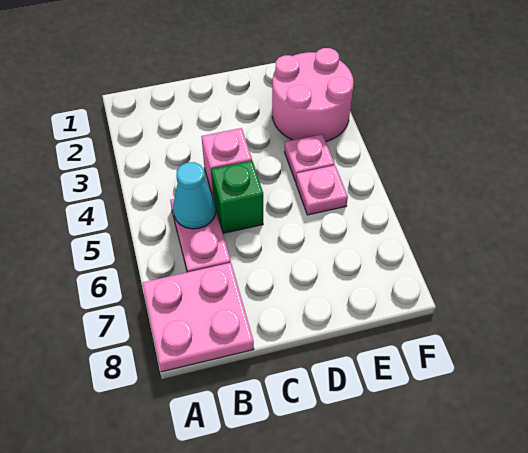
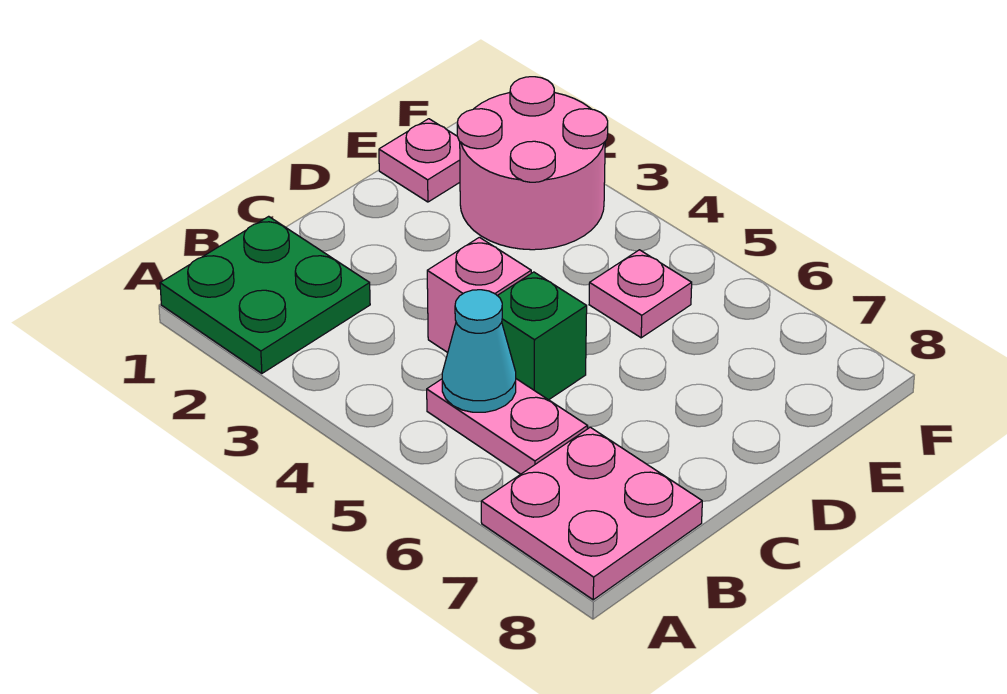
none -> green 2x2 plate [160,216,370,373]
pink 1x1 plate [285,134,335,182] -> pink 1x1 plate moved to [379,119,460,202]

